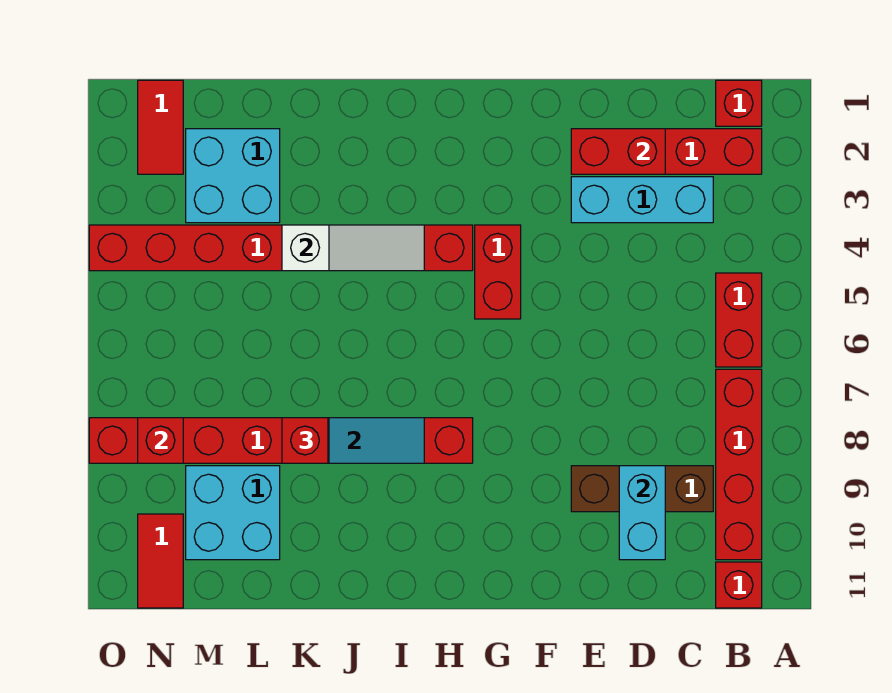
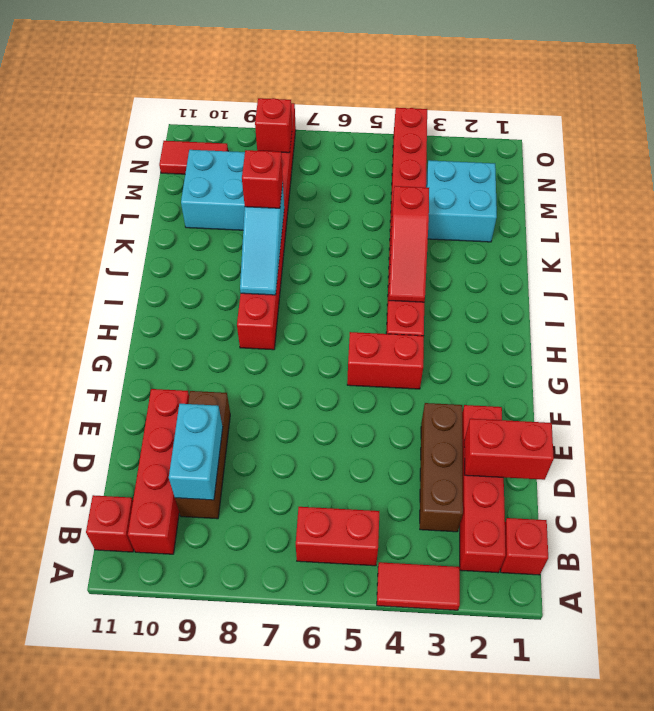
red 1x4 brick [716,369,762,560] -> red 1x4 brick turned to [128,389,189,554]
cyan 1x3 brick [571,177,713,223] -> brown 1x3 brick [420,403,463,532]
red 1x2 brick [571,129,665,174] -> red 1x2 brick turned to [464,419,554,480]
cyan 1x2 brick [619,466,665,560] -> cyan 1x2 brick turned to [169,404,223,500]
white 1x3 slope [282,225,424,271] -> red 1x3 slope [389,186,429,302]
red 1x2 tile [138,80,183,174] -> red 1x2 tile moved to [377,562,460,610]

